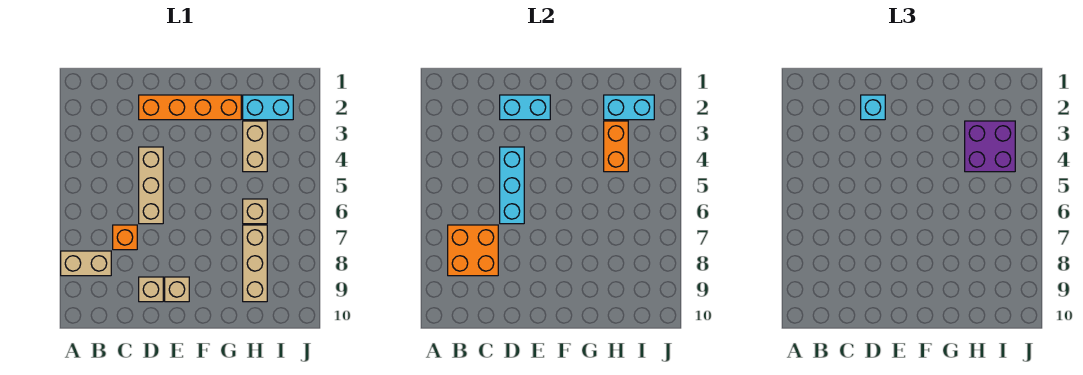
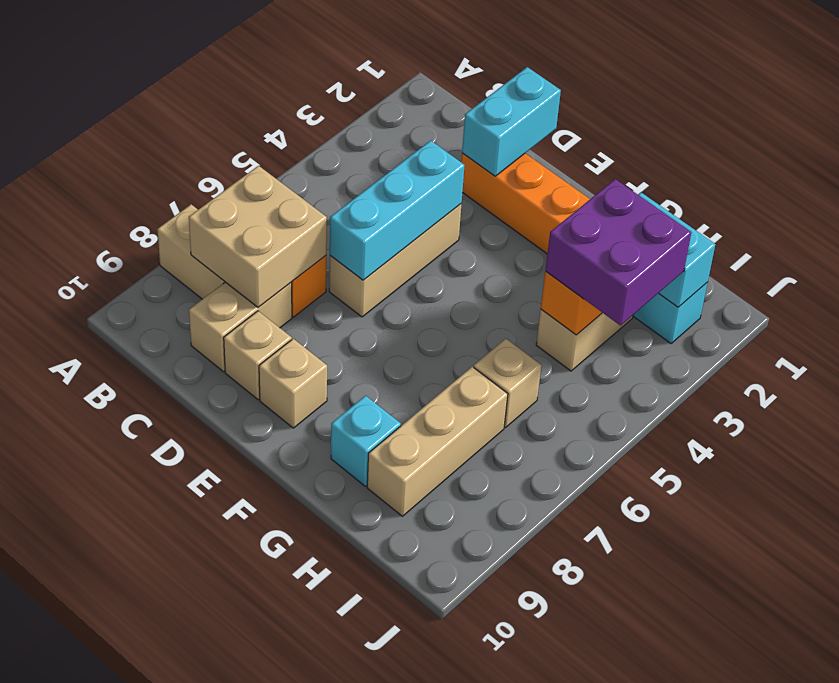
orange 2x2 brick [448,225,498,276] -> tan 2x2 brick [189,166,327,307]
none -> tan 1x2 brick [189,282,292,372]
cyan 1x2 brick [500,95,550,120] -> cyan 1x2 brick turned to [462,67,561,176]
cyan 1x1 brick [861,95,885,120] -> cyan 1x1 brick moved to [331,396,401,486]

